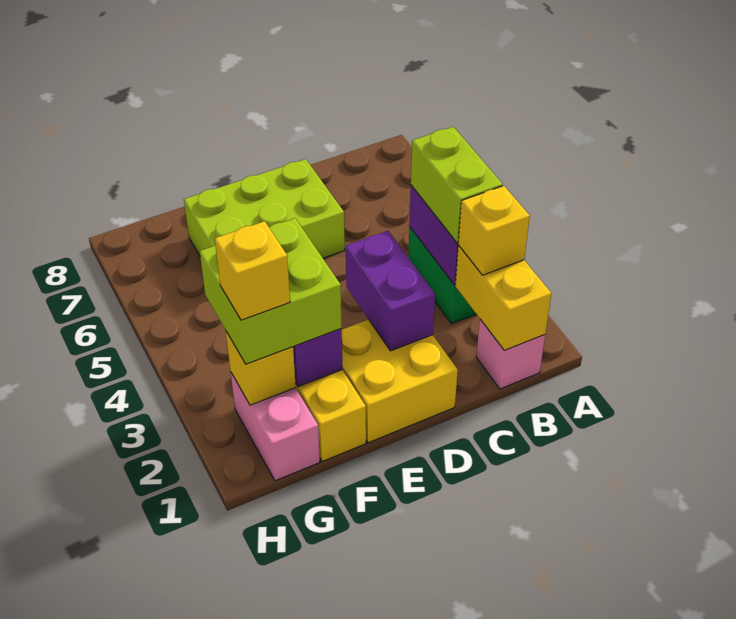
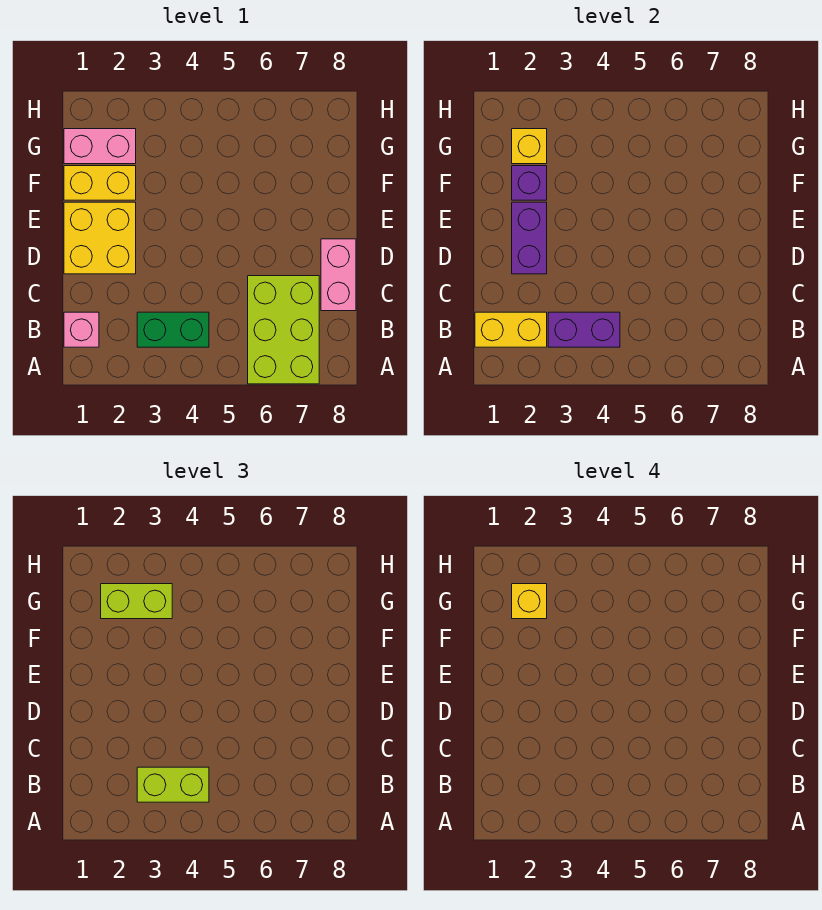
yellow 1x1 brick [458,186,530,275] -> none
none -> pink 1x2 brick [321,239,356,311]
purple 1x2 brick [346,231,435,351] -> purple 1x2 brick turned to [512,202,547,274]
lime 2x3 brick [184,159,345,258] -> lime 2x3 brick moved to [248,276,319,384]
lime 2x2 brick [200,218,342,364] -> lime 1x2 brick [101,584,172,619]

